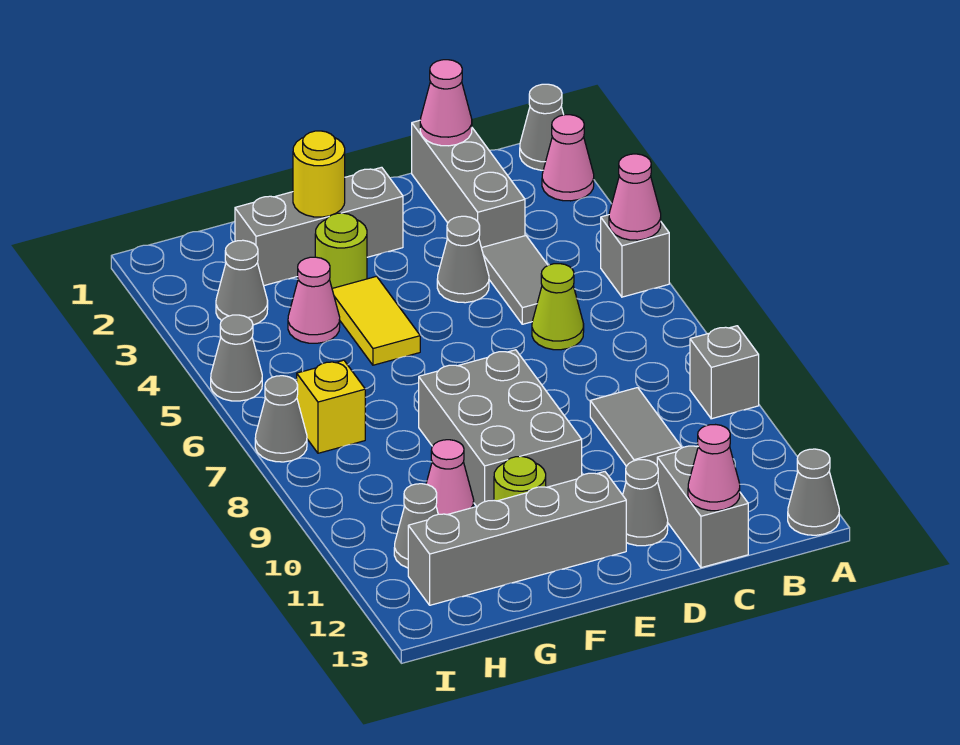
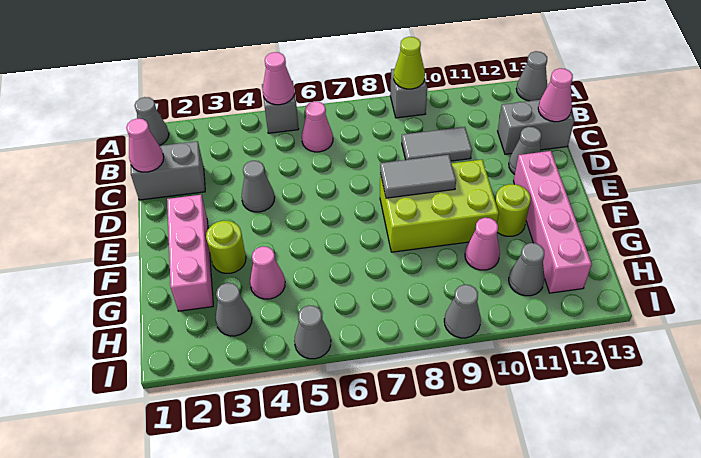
pink 1x1 cone [542,115,594,201] -> pink 1x1 cone moved to [302,101,333,152]
grey 1x3 brick [412,120,525,248] -> grey 1x2 brick [131,141,205,200]
grey 1x2 tile [482,236,548,324] -> grey 1x2 tile moved to [380,155,456,198]
lime 1x1 cone [532,264,584,350] -> lime 1x1 cone moved to [394,37,425,89]
grey 1x3 brick [235,167,403,286] -> pink 1x3 brick [167,195,213,311]
grey 2x3 brick [419,350,582,506] -> lime 2x3 brick [380,160,499,252]
grey 1x4 brick [408,472,626,605] -> pink 1x4 brick [514,151,592,293]
yellow 1x1 round brick [293,131,345,217] -> none
yellow 1x2 tile [332,276,420,365] -> none
yellow 1x1 brick [297,360,365,453] -> none
grey 1x1 cone [255,376,307,462] -> grey 1x1 cone moved to [444,285,481,338]

